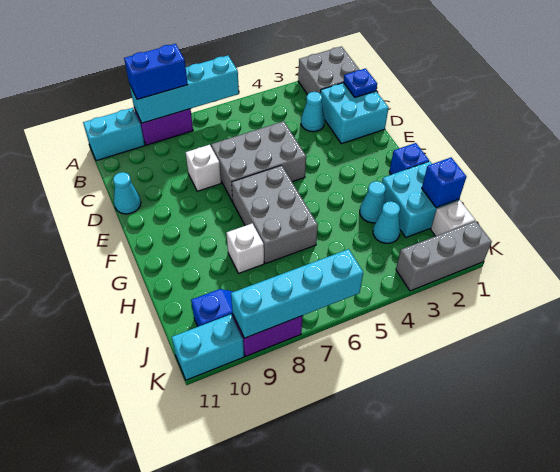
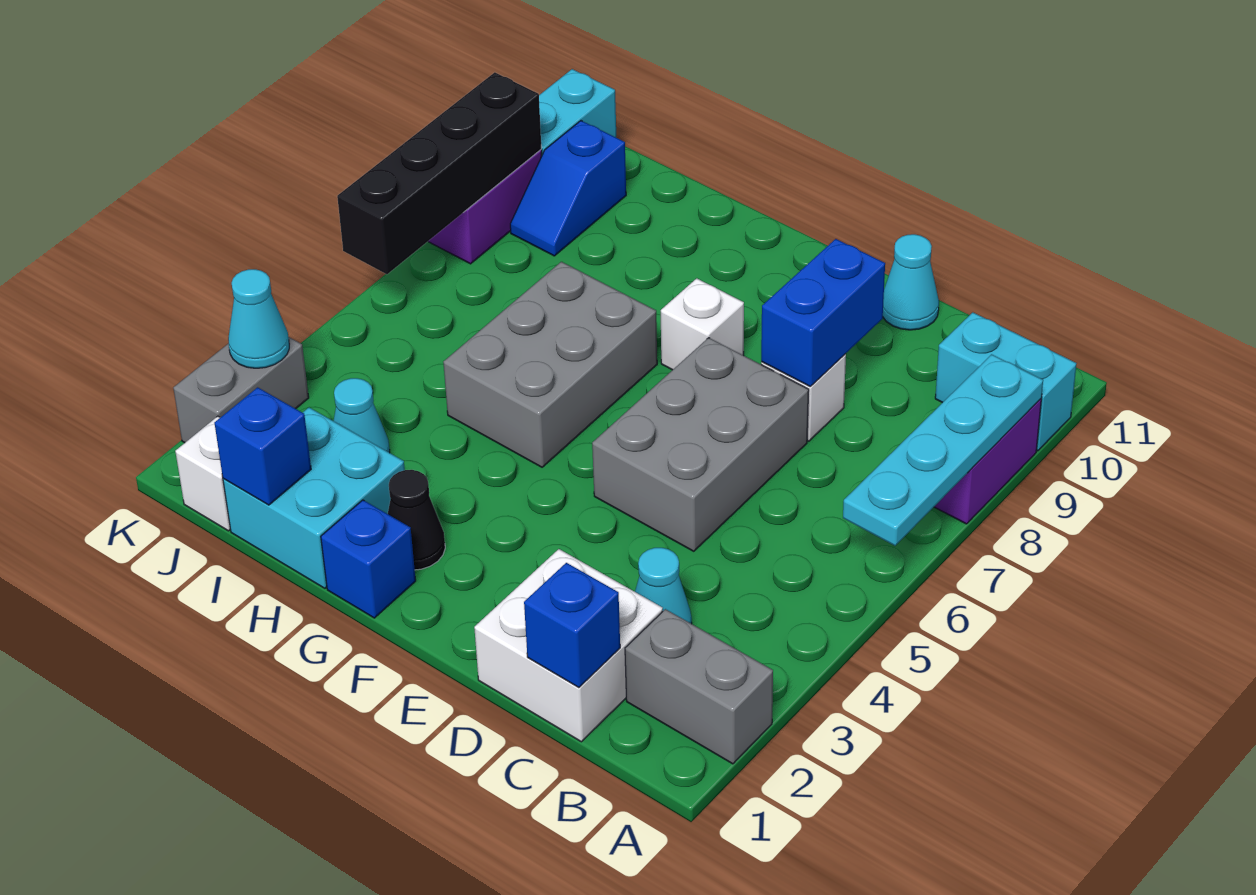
grey 2x2 brick [298,47,359,94] -> grey 1x2 brick [625,609,773,764]
cyan 1x4 brick [129,55,239,123] -> cyan 1x4 plate [843,354,1043,546]
blue 1x2 brick [124,44,188,99] -> blue 1x2 brick moved to [761,239,885,386]
cyan 1x2 brick [83,108,145,161] -> cyan 1x2 brick turned to [935,312,1077,451]
cyan 2x2 brick [321,83,388,144] -> white 2x2 brick [474,549,663,742]
blue 1x1 plate [343,69,377,97] -> blue 1x1 brick [524,563,620,688]
grey 2x3 brick [232,165,318,264] -> grey 2x3 brick turned to [443,262,657,467]
none -> black 1x1 cone [388,470,445,570]
cyan 1x1 cone [360,181,386,223] -> cyan 1x1 cone moved to [228,269,289,368]
white 1x1 brick [226,223,264,273] -> white 1x1 brick moved to [661,278,744,370]
grey 1x3 brick [396,221,492,291] -> grey 1x2 brick [173,337,309,443]
cyan 1x4 brick [231,249,363,338] -> black 1x4 brick [337,72,541,274]

